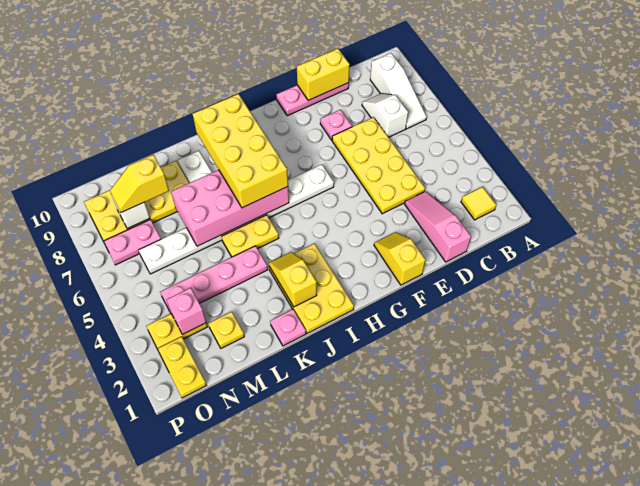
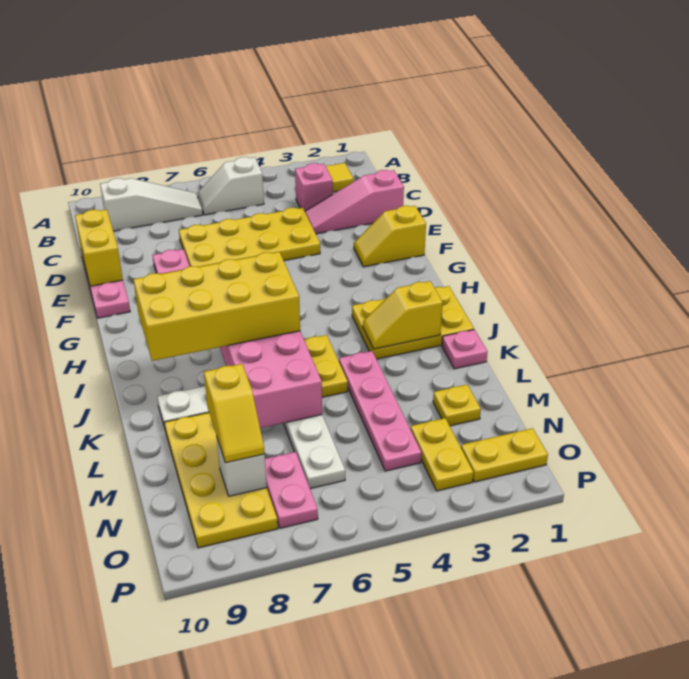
white 1x2 slope [362,93,408,137] -> white 1x2 slope moved to [197,157,264,215]
pink 1x1 brick [167,288,206,335] -> pink 1x1 brick moved to [295,163,333,211]

